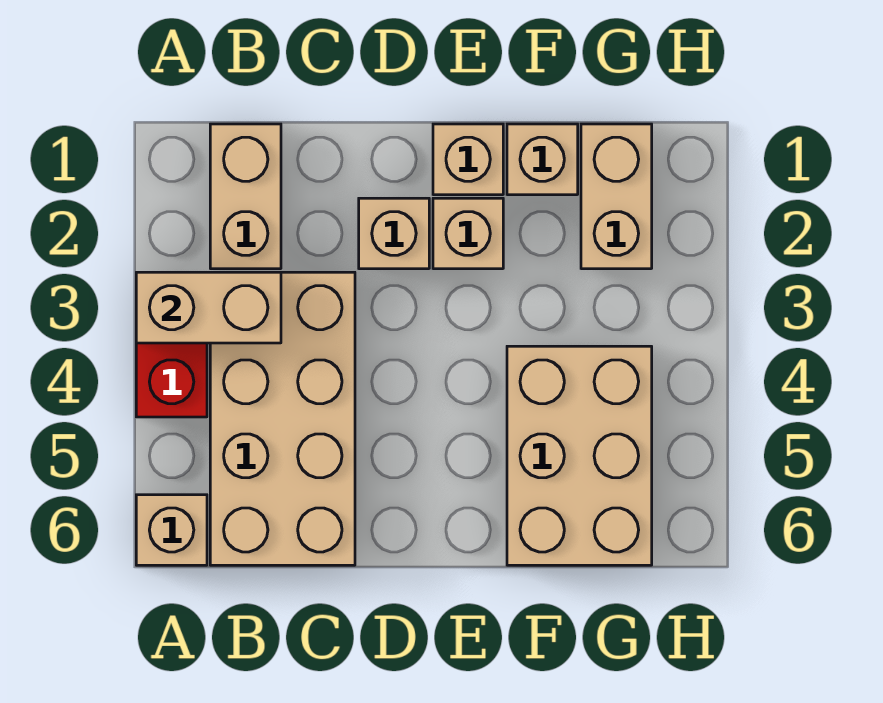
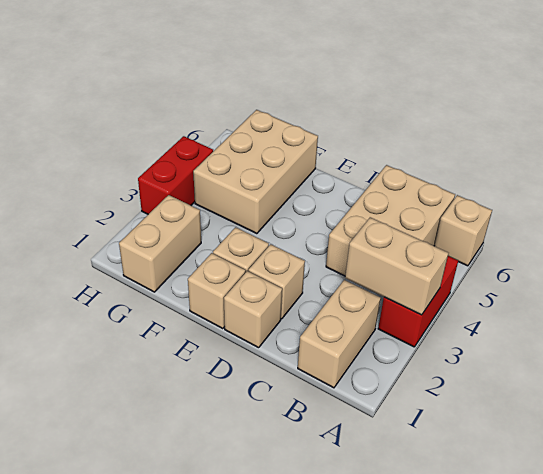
tan 2x4 brick [210,272,355,565] -> tan 2x3 brick [326,165,455,276]
tan 1x1 brick [507,124,578,195] -> tan 1x1 brick moved to [224,271,282,348]
none -> red 1x2 brick [138,136,213,214]

